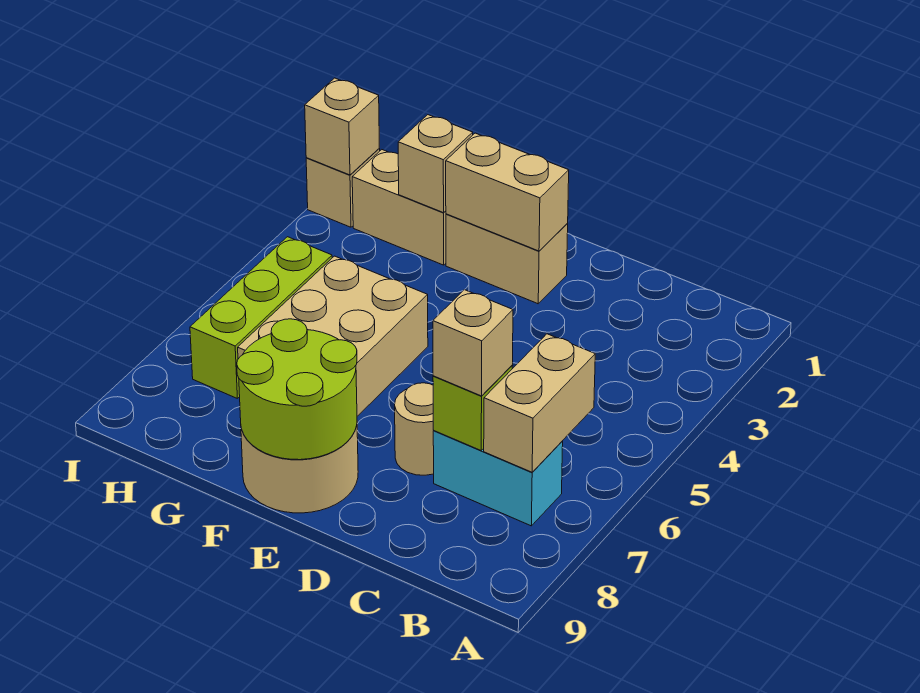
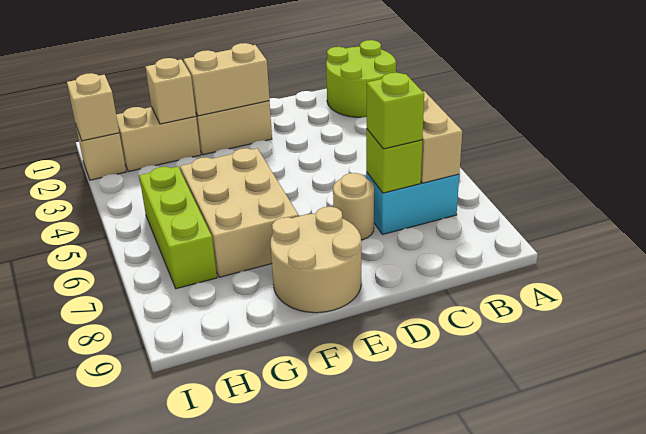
tan 1x1 brick [433,290,513,396] -> lime 1x1 brick [367,73,424,149]
lime 2x2 round brick [237,319,357,460] -> lime 2x2 round brick moved to [326,40,396,117]

